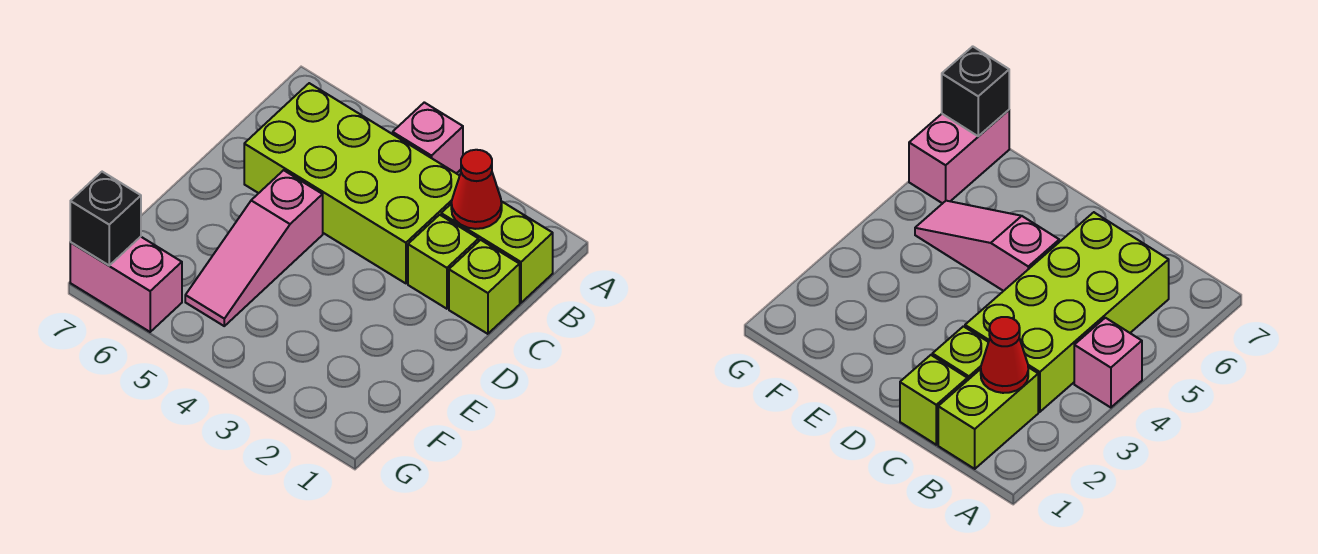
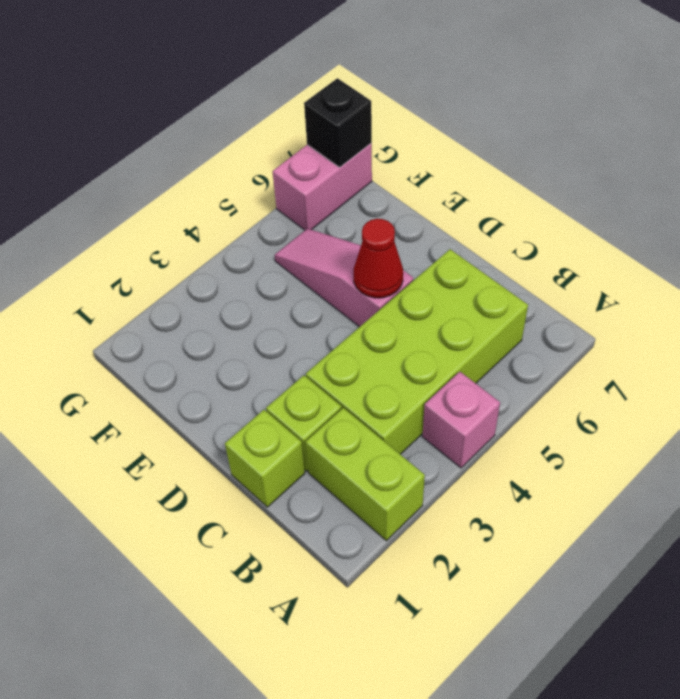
lime 1x2 brick [441,201,553,303] -> lime 1x2 brick turned to [305,408,425,541]
red 1x1 cone [451,150,502,229] -> red 1x1 cone moved to [353,219,403,298]

